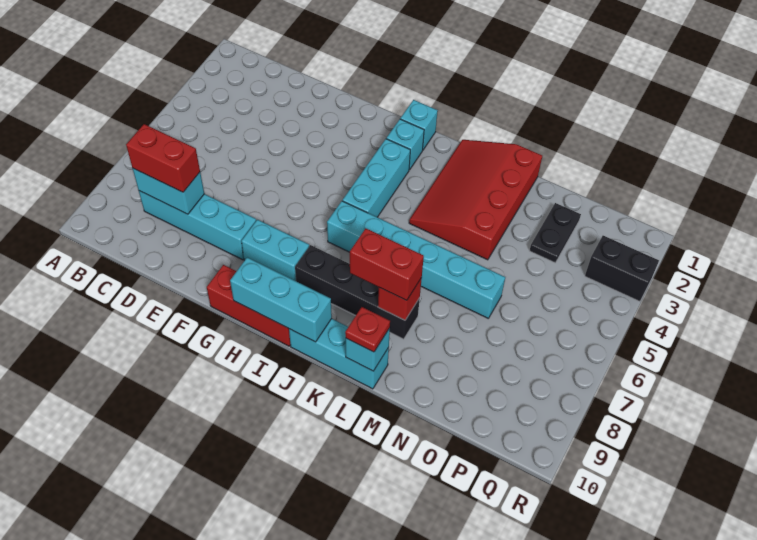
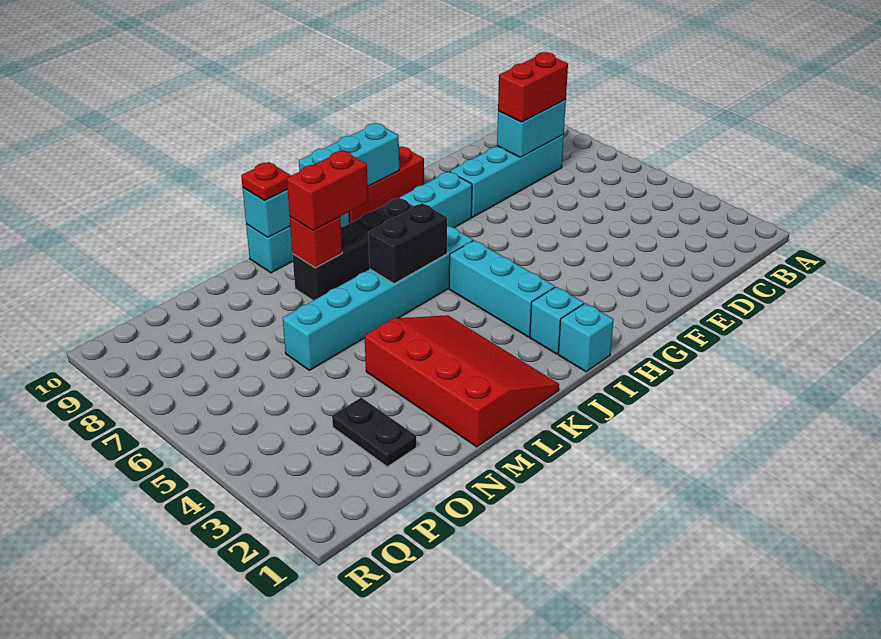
black 1x2 brick [585,236,659,301] -> black 1x2 brick moved to [368,203,447,284]

